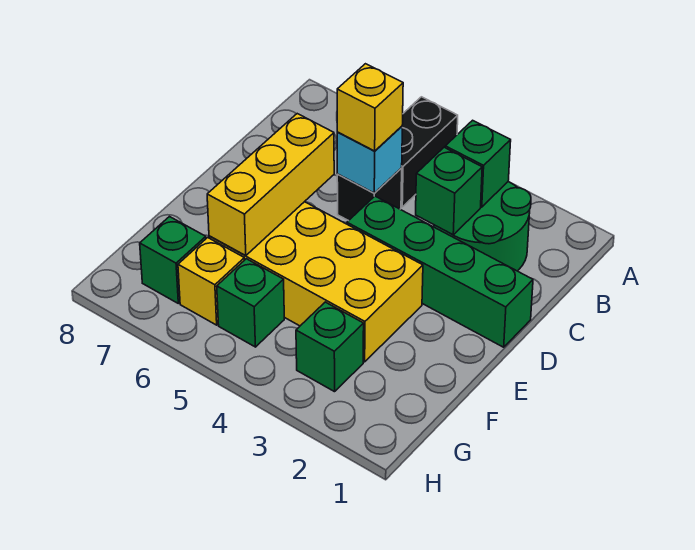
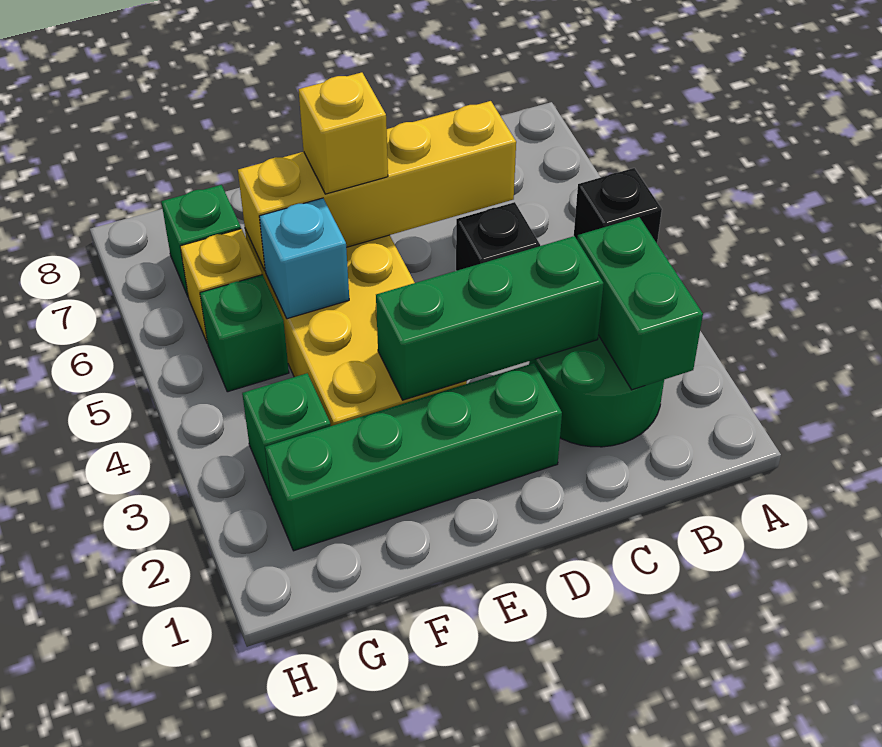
black 1x2 brick [401,97,458,207] -> black 1x1 brick [574,168,662,243]
green 1x1 brick [445,120,511,207] -> green 1x2 brick [577,217,703,390]
green 1x1 brick [416,147,482,235] -> green 1x3 brick [376,236,604,400]
cyan 1x1 brick [337,126,402,193] -> cyan 1x1 brick moved to [259,198,349,319]
yellow 1x1 brick [337,64,403,151] -> yellow 1x1 brick moved to [299,72,388,194]
green 1x4 brick [347,196,533,347] -> green 1x4 brick turned to [265,363,562,551]
yellow 1x3 brick [207,114,334,256] -> yellow 1x4 brick [238,101,516,271]

